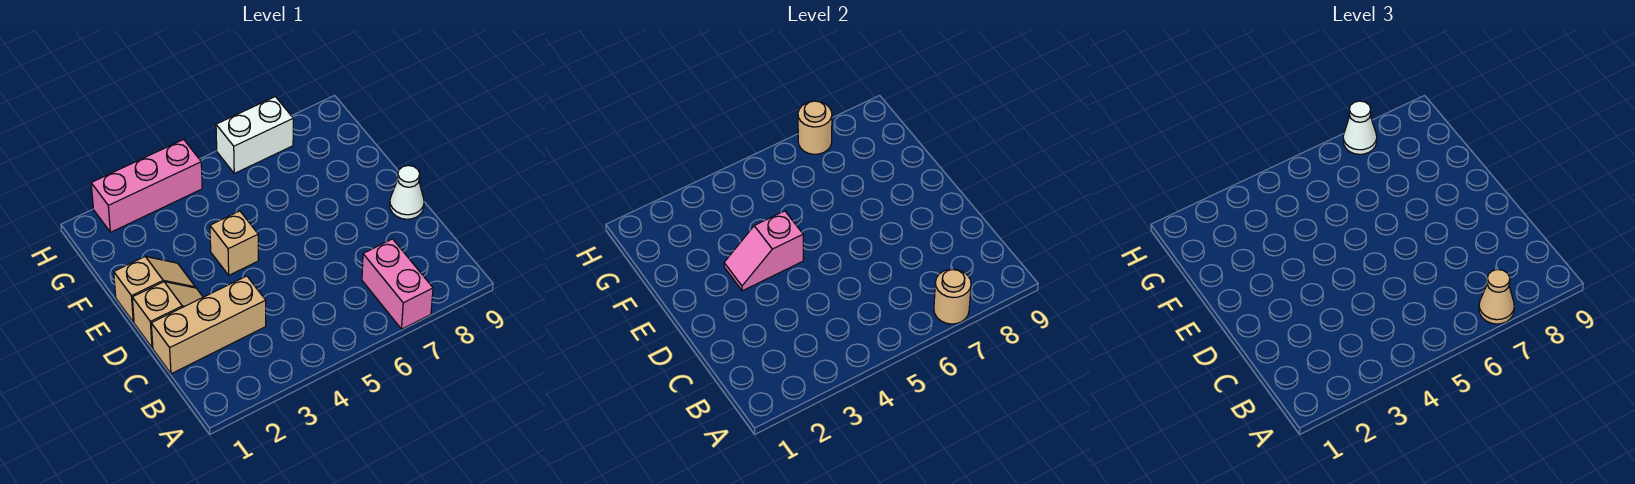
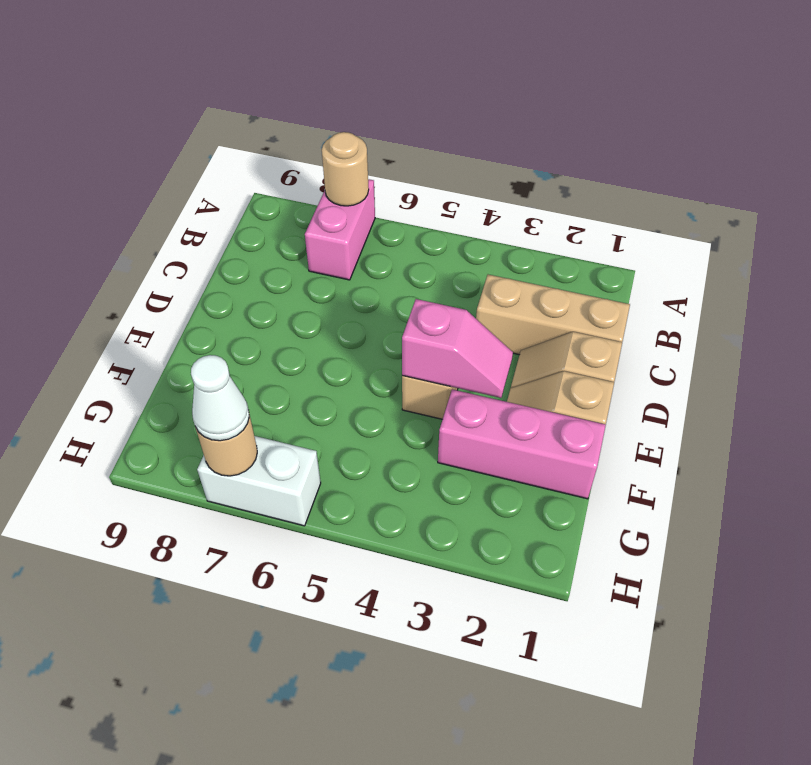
tan 1x1 cone [1479,270,1514,324] -> none
white 1x1 cone [390,166,424,219] -> none
pink 1x3 brick [91,139,202,232] -> pink 1x3 brick moved to [438,389,606,499]

